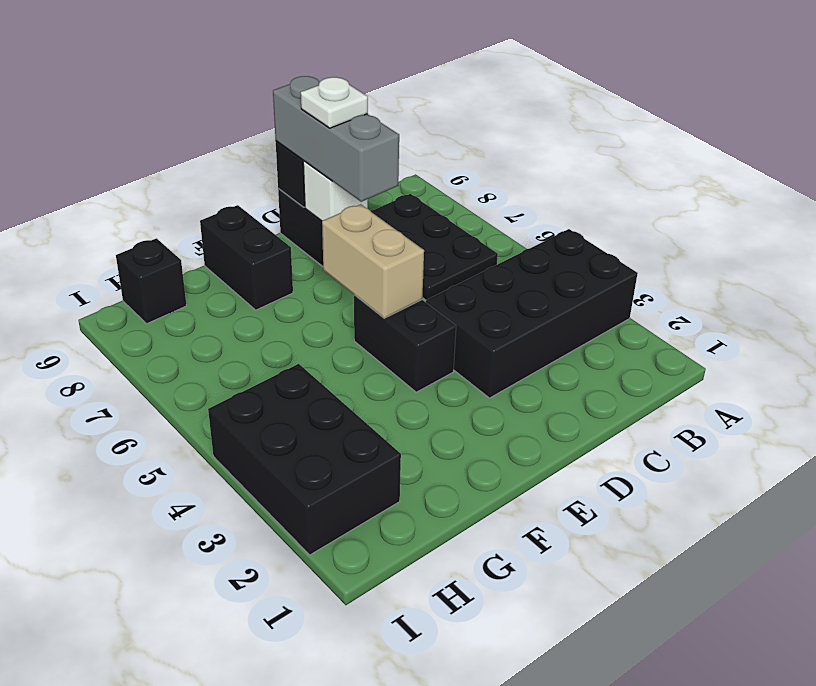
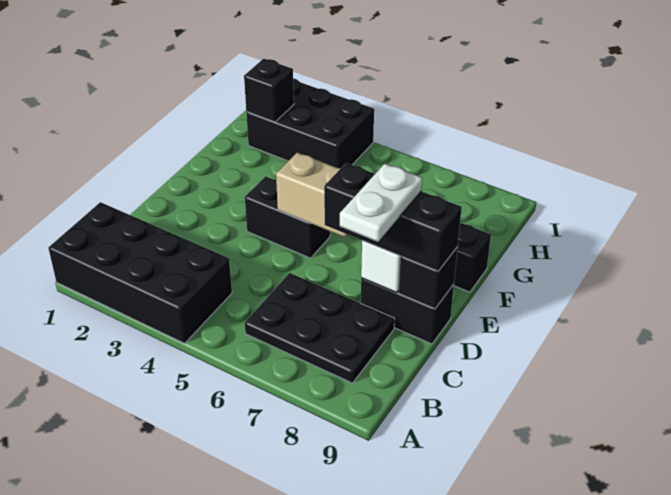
black 2x4 brick [426,229,638,398] -> black 2x4 brick turned to [48,202,232,343]
grey 1x3 brick [273,76,399,202] -> black 1x3 brick [324,163,462,271]
white 1x1 plate [301,77,368,128] -> white 1x2 plate [340,164,422,242]
black 1x1 brick [116,238,187,324] -> black 1x1 brick moved to [244,59,294,122]

